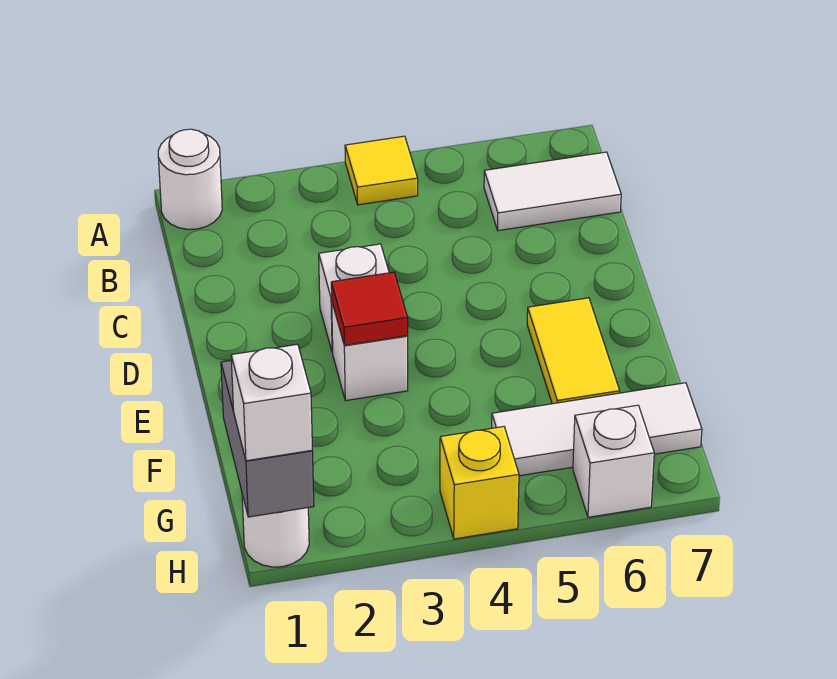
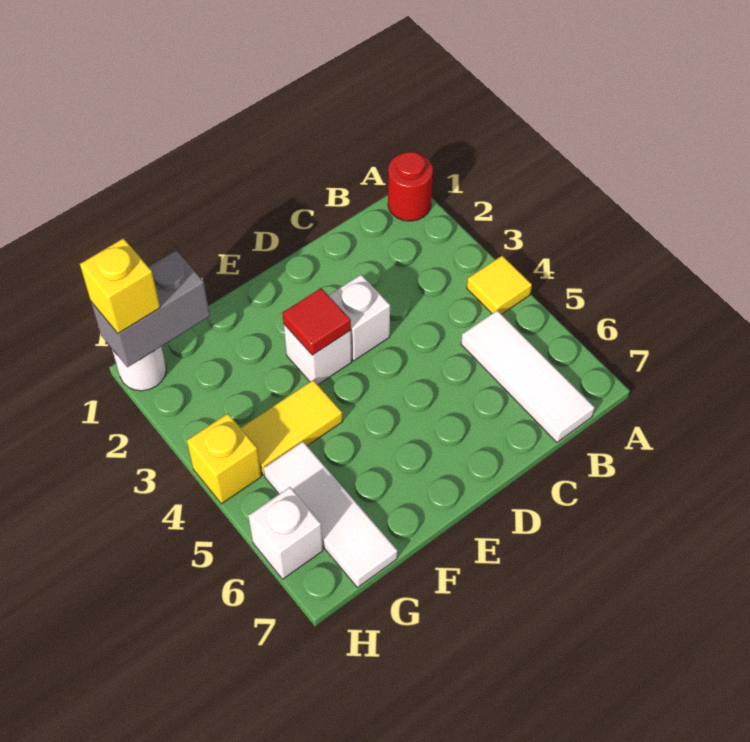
white 1x1 round brick [158,129,222,229] -> red 1x1 round brick [388,152,433,221]
white 1x2 tile [484,152,621,231] -> white 1x3 tile [461,310,595,442]
yellow 1x2 tile [527,298,620,404] -> yellow 1x2 tile moved to [241,380,343,475]
white 1x1 brick [231,344,312,461] -> yellow 1x1 brick [80,238,160,333]

